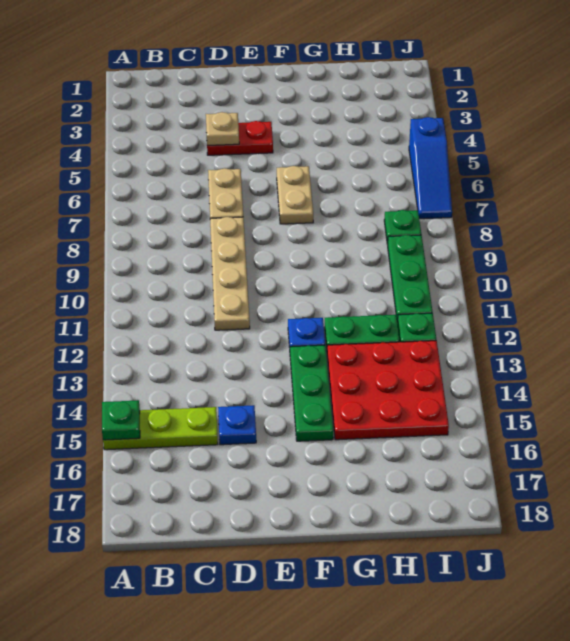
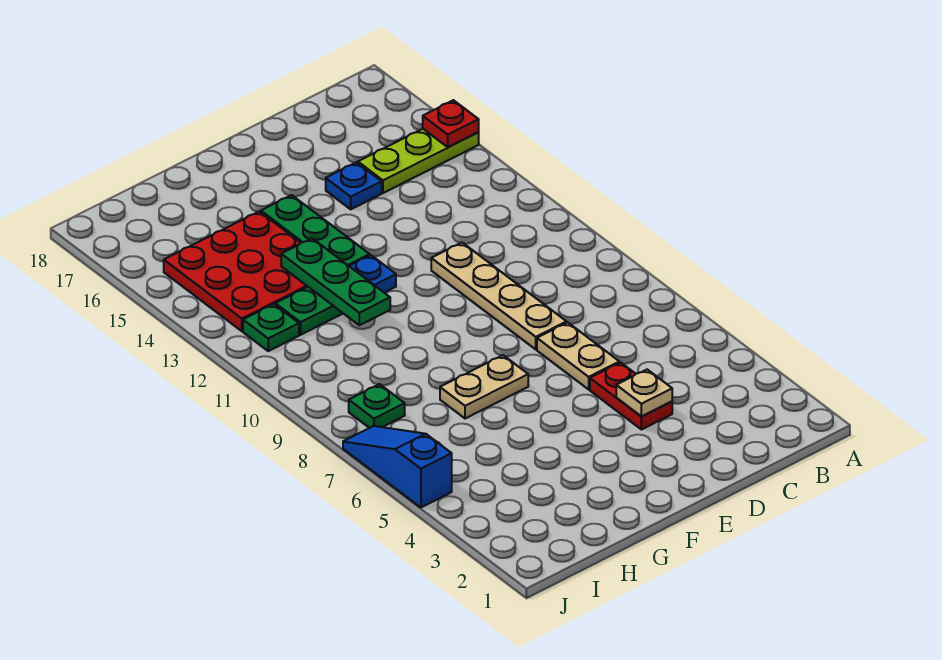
green 1x1 plate [102,400,140,440] -> red 1x1 plate [423,100,479,147]
red 1x2 plate [207,121,273,155] -> red 1x2 plate turned to [590,362,672,430]
tan 1x2 plate [277,166,313,224] -> tan 1x2 plate turned to [440,355,528,419]
green 1x3 plate [388,235,433,322] -> green 1x3 plate moved to [281,238,390,325]

